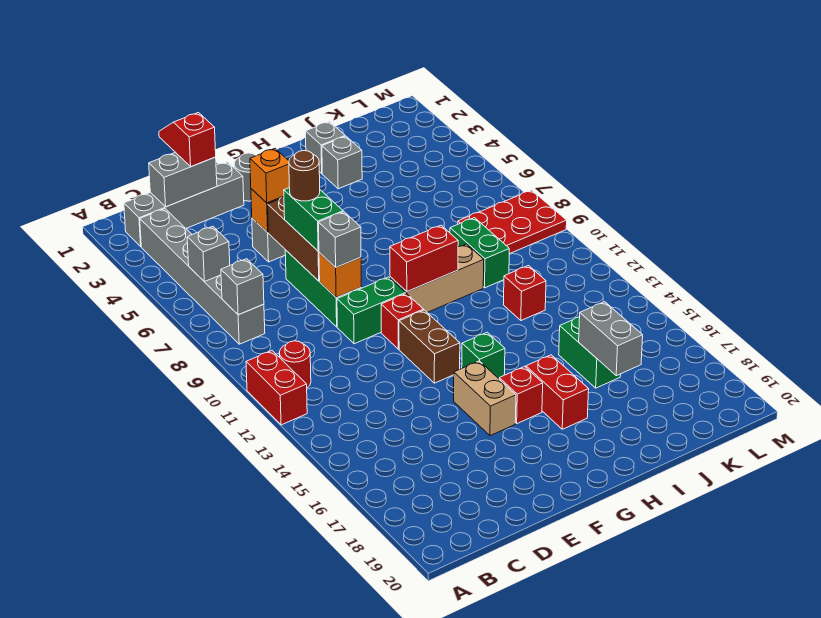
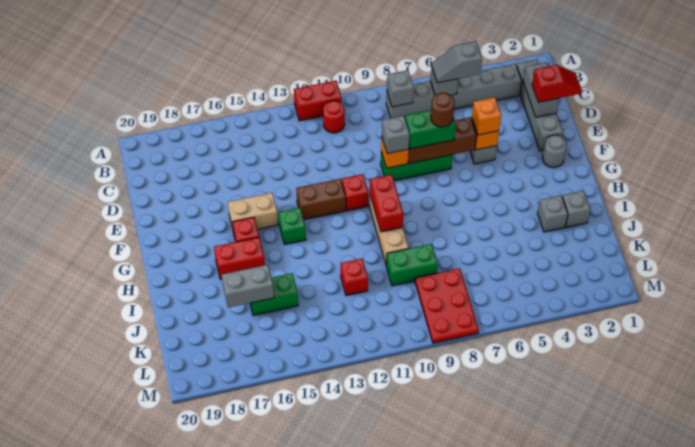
none -> grey 1x2 slope [432,41,482,83]
green 1x2 brick [337,277,406,344] -> none

